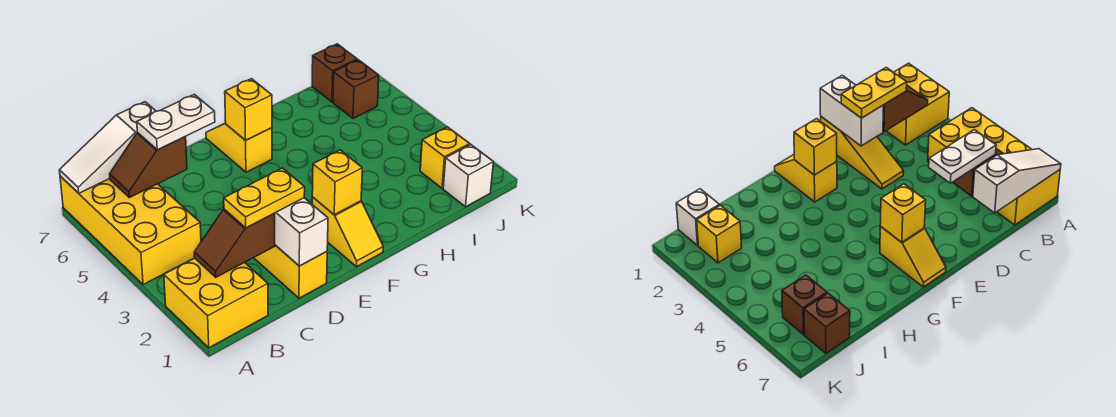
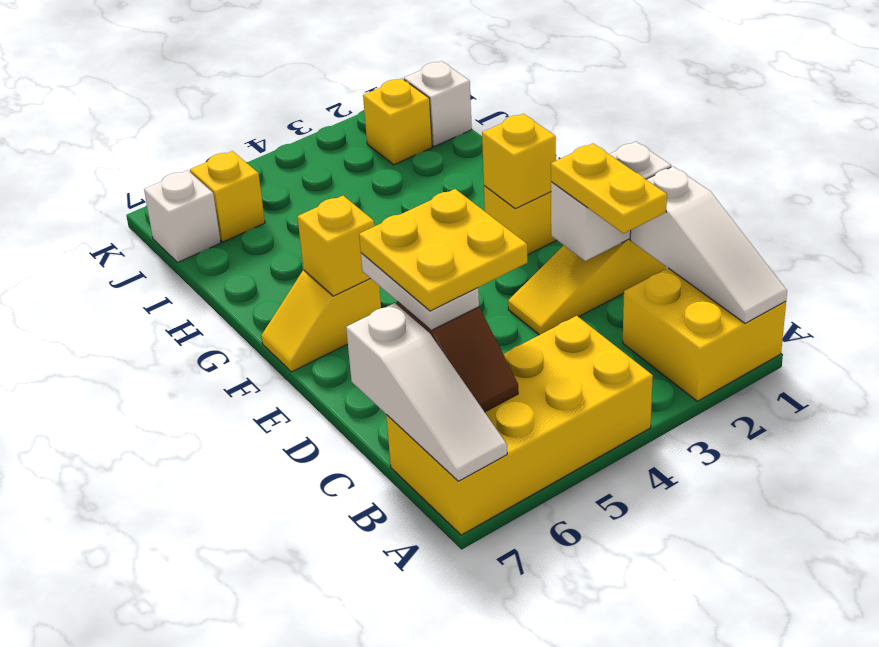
none -> white 1x3 slope [630,167,787,323]
brown 1x2 slope [194,209,275,277] -> none
none -> yellow 2x2 plate [359,189,527,311]
brown 1x1 brick [333,60,379,118] -> yellow 1x1 brick [190,151,265,242]
brown 1x1 brick [312,44,357,102] -> white 1x1 brick [144,170,221,262]

